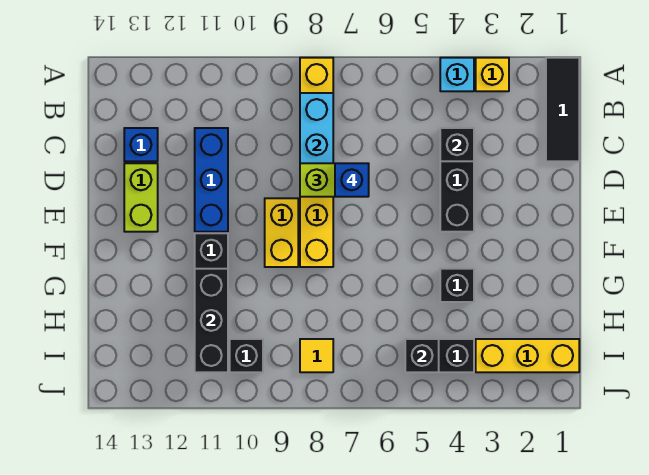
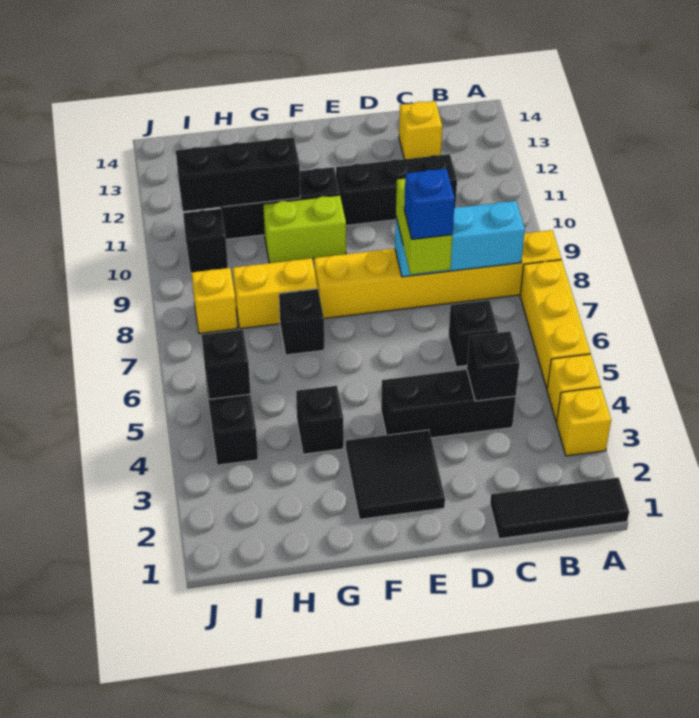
cyan 1x1 brick [440,58,474,91] -> yellow 1x1 brick [547,354,601,422]
none -> black 1x1 brick [449,300,498,367]
blue 1x3 brick [195,128,228,232] -> black 1x3 brick [336,154,457,225]
blue 1x1 brick [124,128,158,161] -> yellow 1x1 brick [399,101,442,159]
lime 1x2 brick [124,163,158,232] -> lime 1x2 brick moved to [263,195,346,263]
none -> black 2x2 tile [346,430,445,519]
yellow 1x2 brick [265,198,298,267] -> yellow 1x2 brick moved to [233,258,318,329]
none -> black 1x1 brick [279,289,324,355]
yellow 1x3 brick [476,339,579,372] -> yellow 1x3 brick moved to [520,260,590,388]
yellow 1x1 tile [300,339,333,372] -> yellow 1x1 brick [192,268,237,334]

